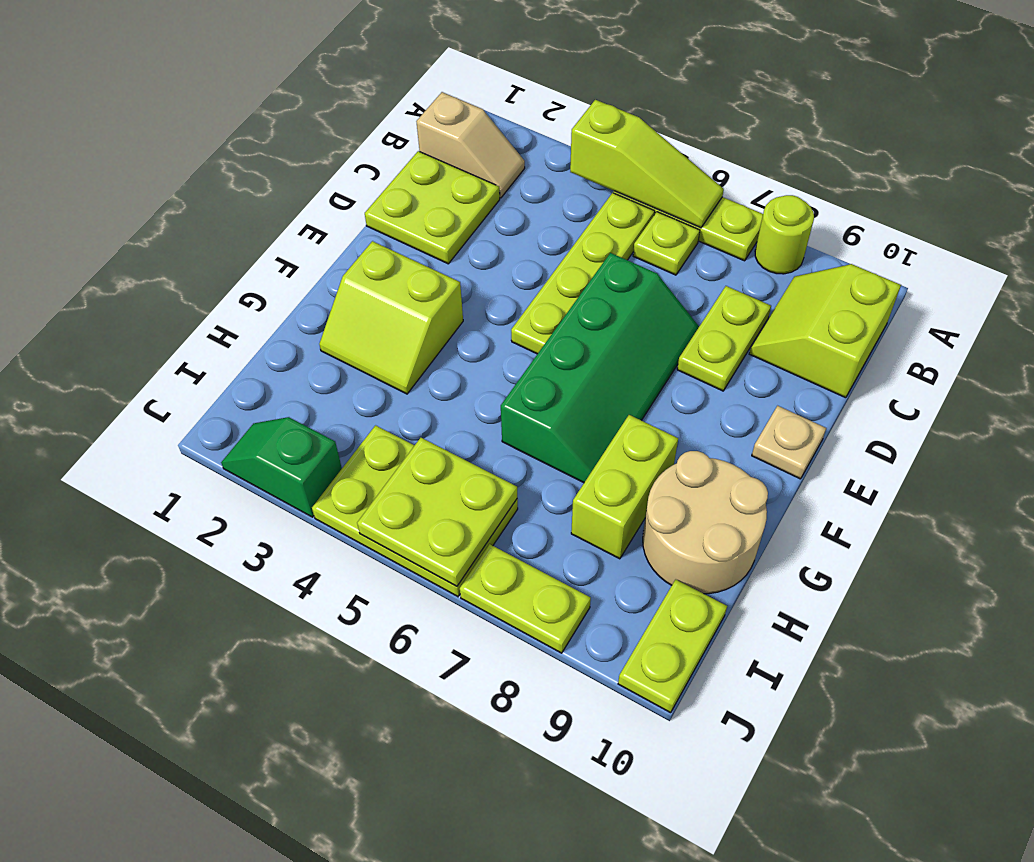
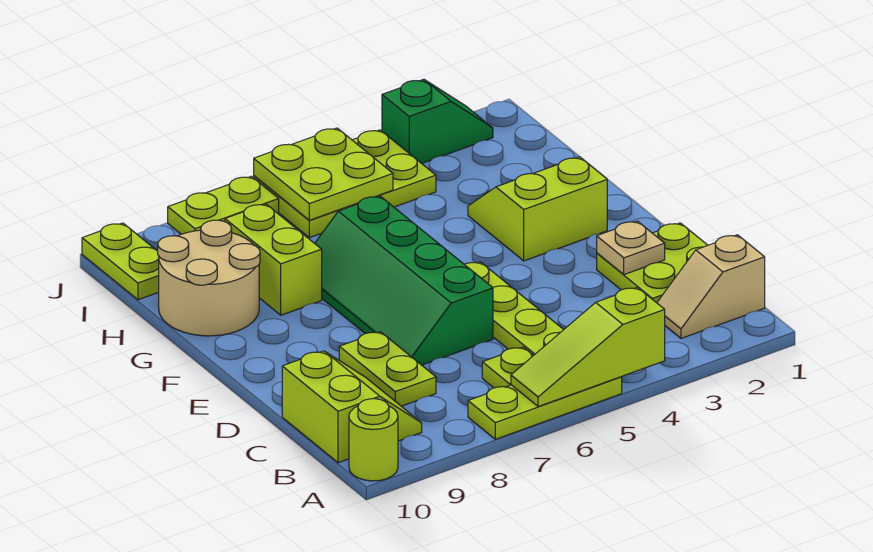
lime 1x1 round brick [755,195,814,274] -> lime 1x1 round brick moved to [349,399,398,481]
tan 1x1 plate [752,406,826,479] -> tan 1x1 plate moved to [597,221,665,275]

